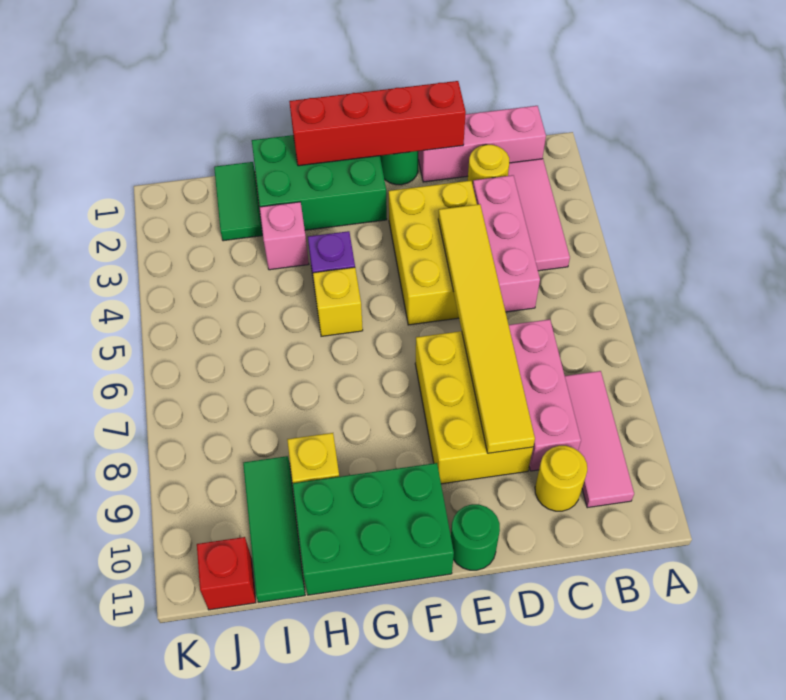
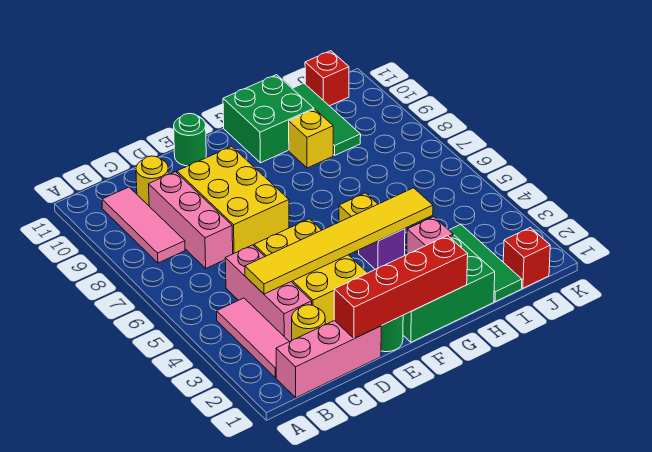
yellow 1x6 tile [438,204,535,453] -> yellow 1x6 tile turned to [245,188,433,294]
green 2x3 brick [293,463,454,595] -> green 2x2 brick [223,75,314,163]
green 1x2 tile [214,162,262,241] -> green 1x3 tile [449,225,522,302]
none -> red 1x1 brick [503,227,550,288]

